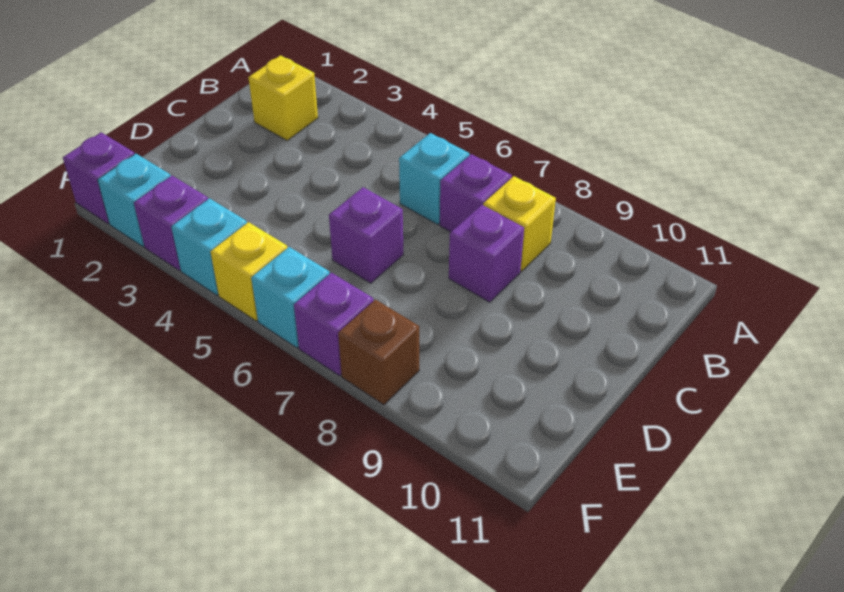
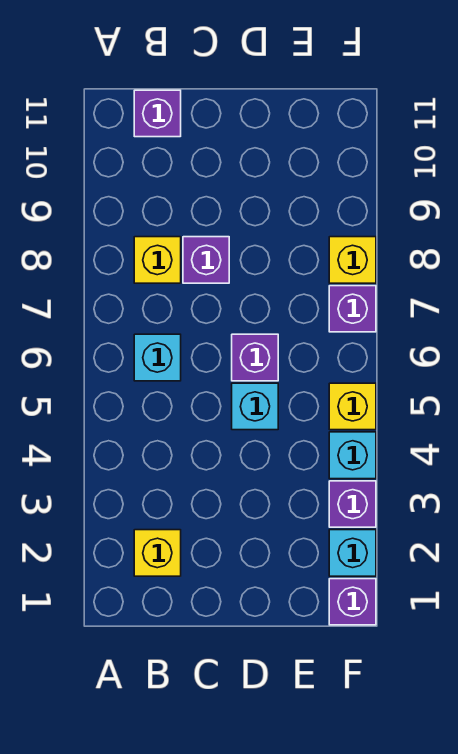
purple 1x1 brick [440,154,512,232] -> purple 1x1 brick moved to [134,90,181,137]
cyan 1x1 brick [251,247,329,348] -> cyan 1x1 brick moved to [232,383,278,430]
brown 1x1 brick [338,300,419,405] -> yellow 1x1 brick [329,237,376,283]

